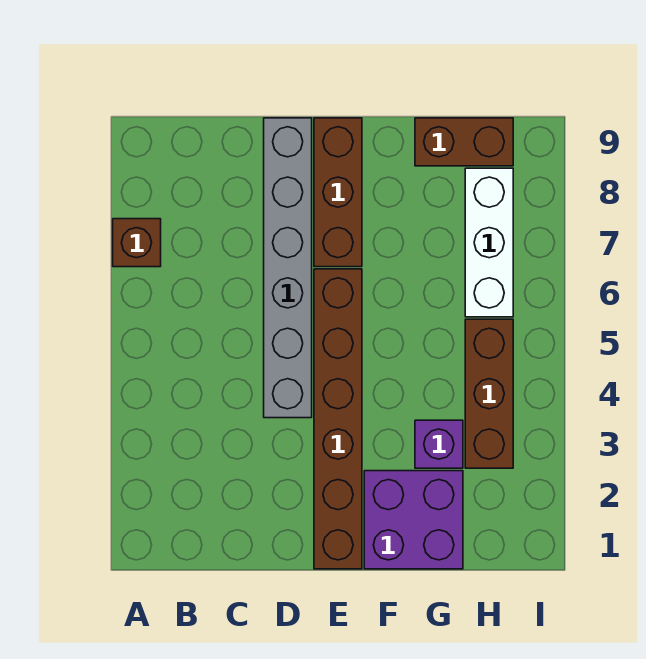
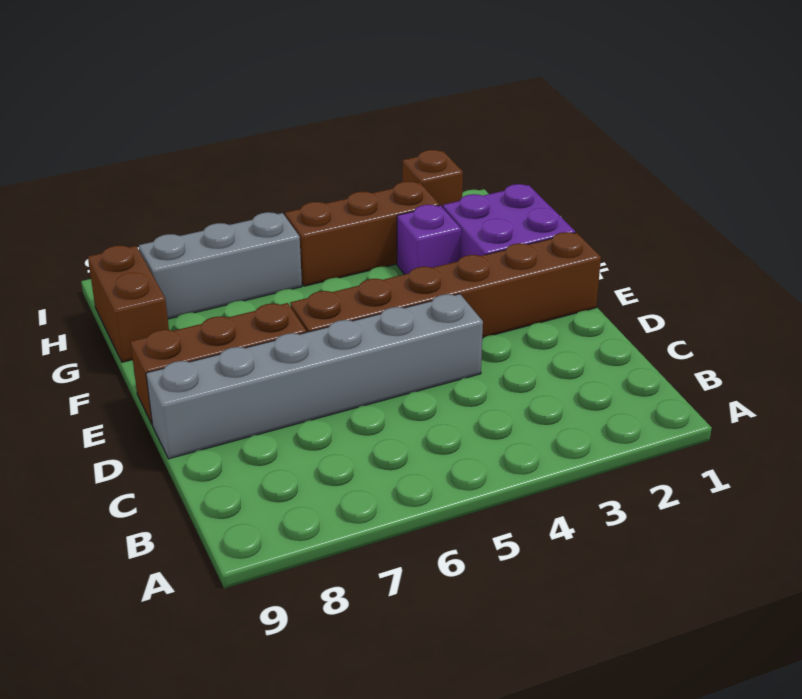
brown 1x1 brick [113,219,161,267] -> brown 1x1 brick moved to [402,150,463,208]
white 1x3 brick [465,168,513,317] -> grey 1x3 brick [139,212,302,319]

